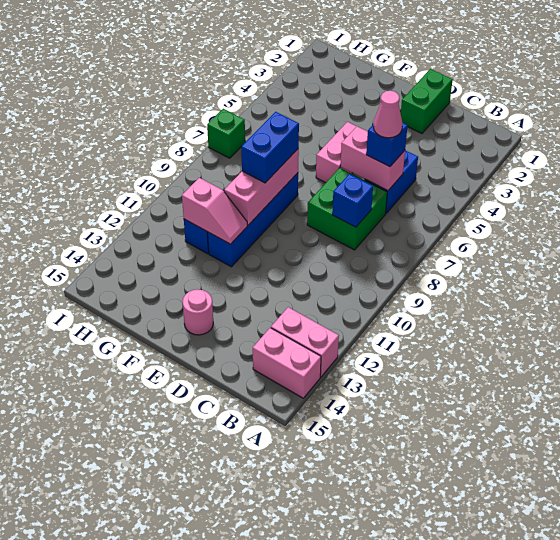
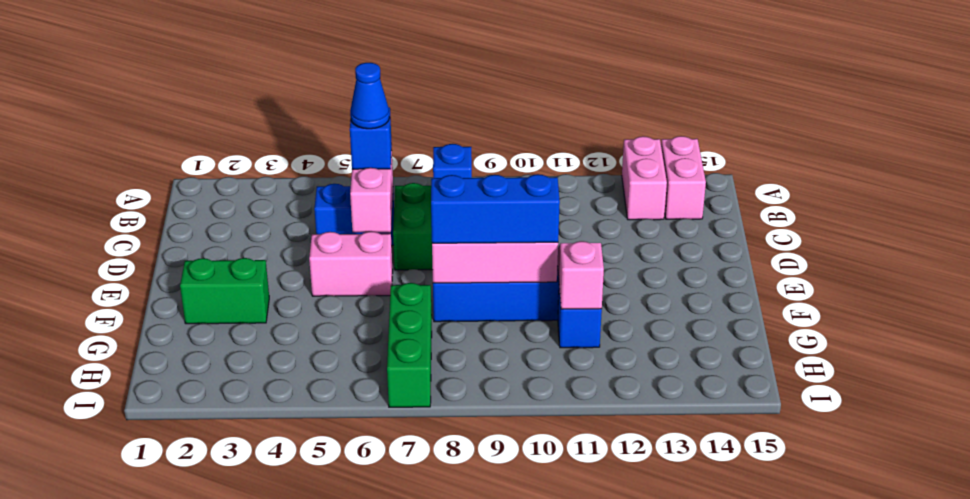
pink 1x1 cone [373,91,402,138] -> blue 1x1 cone [350,63,390,129]
green 1x2 brick [401,69,453,133] -> green 1x2 brick moved to [180,258,269,324]
pink 1x1 round brick [183,290,213,335] -> none
blue 1x2 brick [241,112,299,183] -> blue 1x3 brick [431,174,560,243]
green 1x1 brick [207,109,245,158] -> green 1x3 brick [387,283,432,407]

